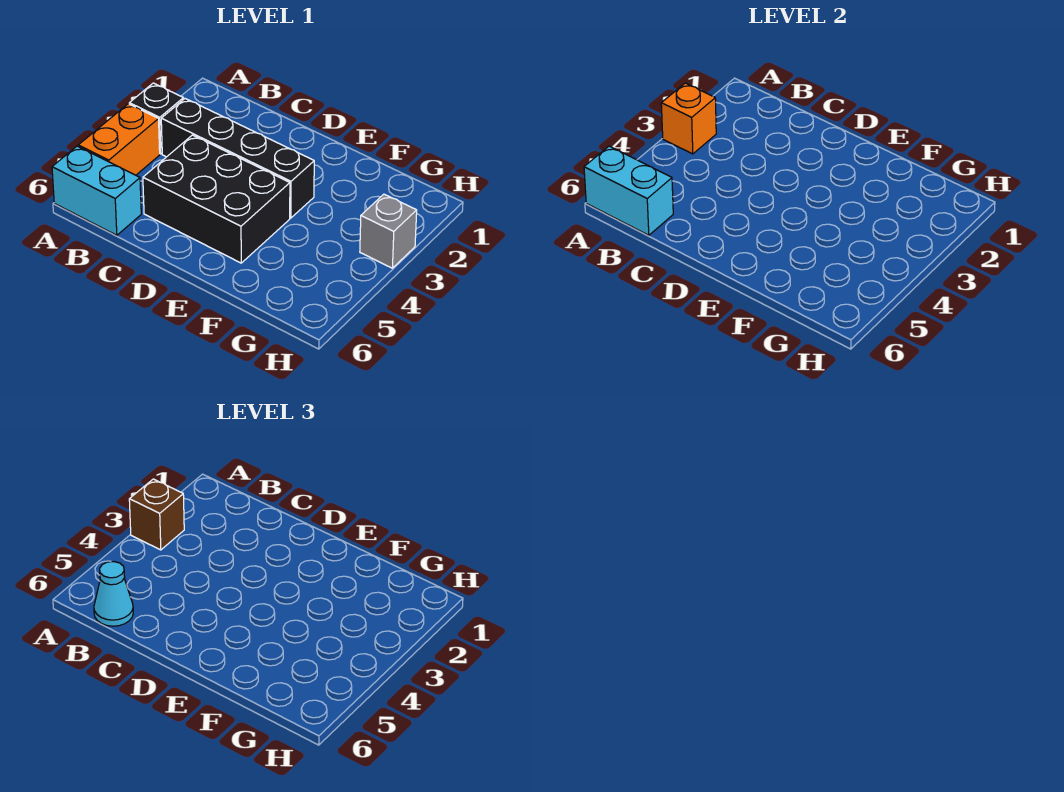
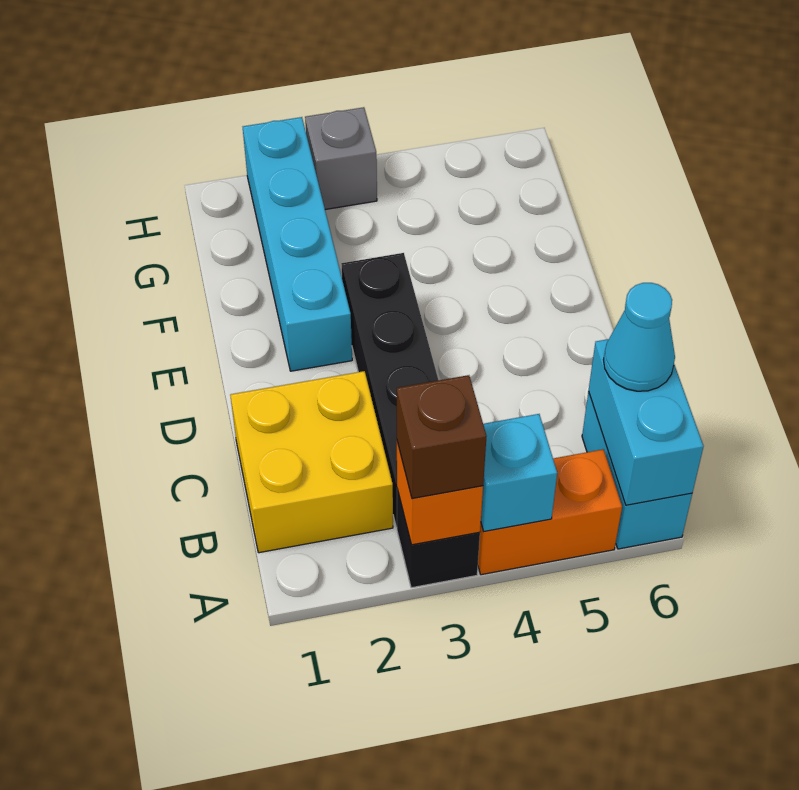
none -> cyan 1x1 brick [481,414,557,531]
none -> yellow 2x2 brick [230,371,393,553]
black 2x3 brick [143,135,290,263] -> none
none -> cyan 1x4 brick [243,117,352,371]

